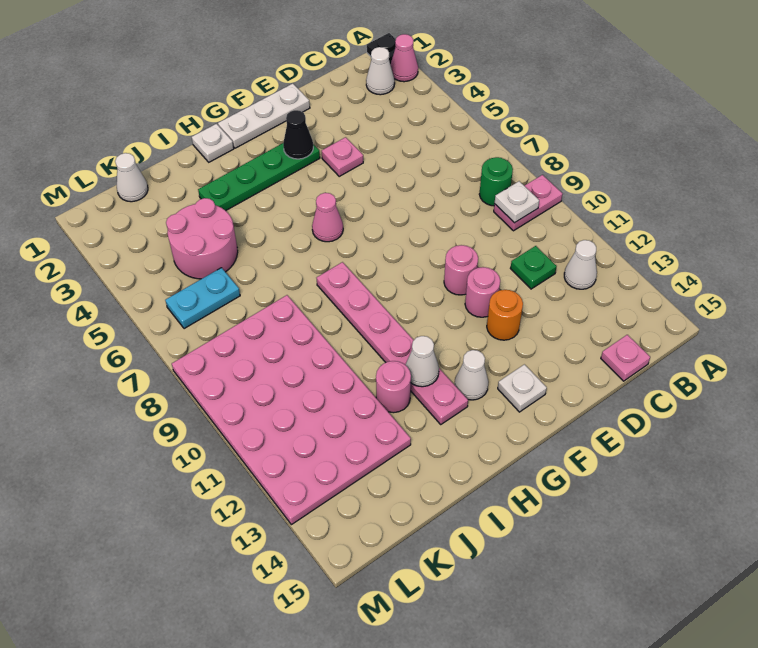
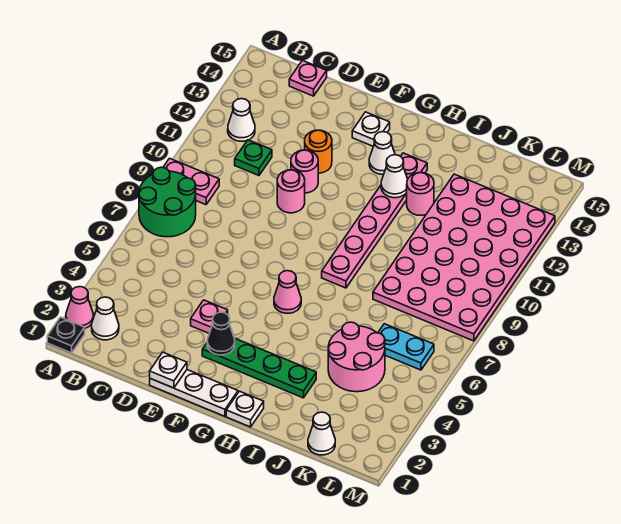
green 1x1 round brick [479,157,513,206] -> green 2x2 round brick [139,167,196,237]
white 1x1 plate [494,181,539,223] -> white 1x1 plate moved to [150,352,187,388]

